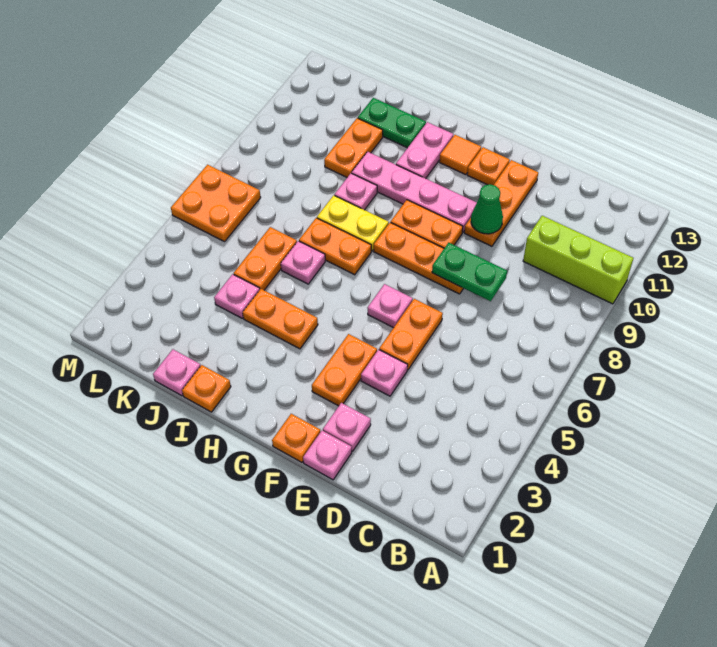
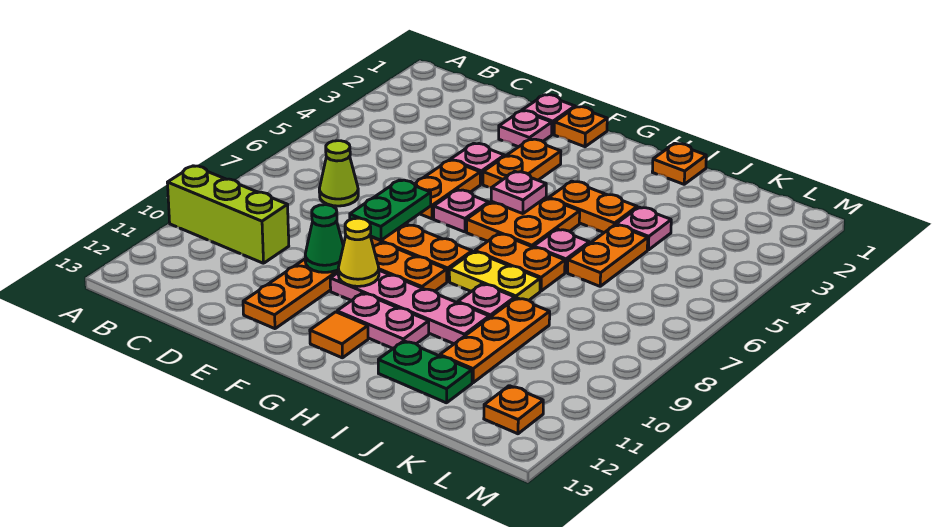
none -> lime 1x1 cone [319,141,358,206]
green 1x2 plate [432,243,507,301] -> green 1x2 plate turned to [350,180,431,240]
none -> yellow 1x1 cone [338,218,379,286]
orange 1x1 plate [467,147,510,185] -> orange 1x1 plate moved to [484,386,543,434]
pink 1x2 plate [396,122,453,179] -> pink 1x2 plate turned to [337,293,429,348]
pink 1x1 plate [153,349,201,396] -> pink 1x1 plate moved to [491,171,546,214]
orange 1x2 plate [324,118,383,177] -> orange 1x3 plate [440,298,550,383]
orange 2x2 plate [171,165,261,242] -> orange 2x2 plate moved to [467,198,580,247]

